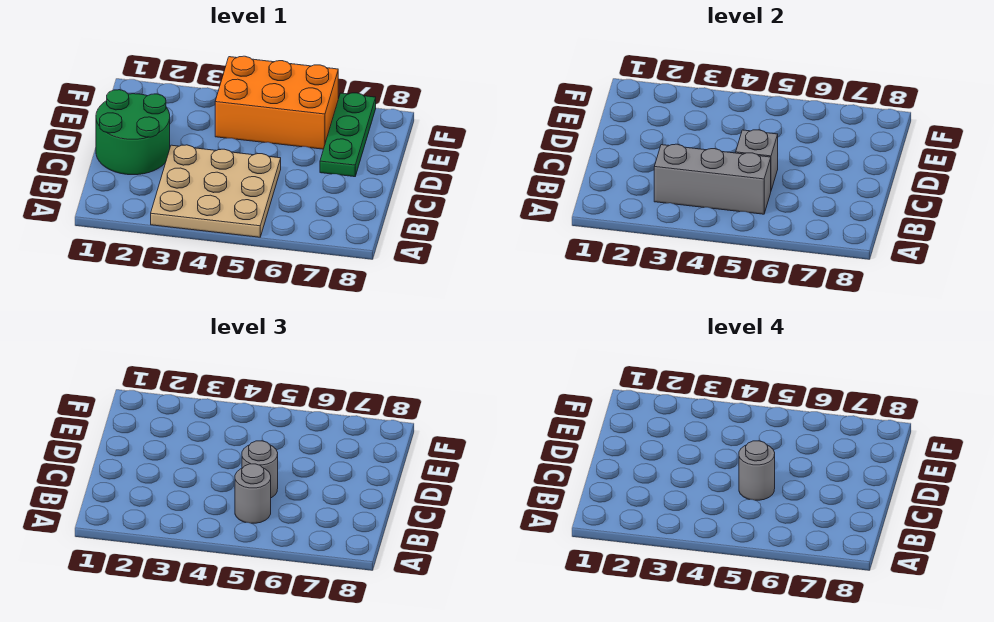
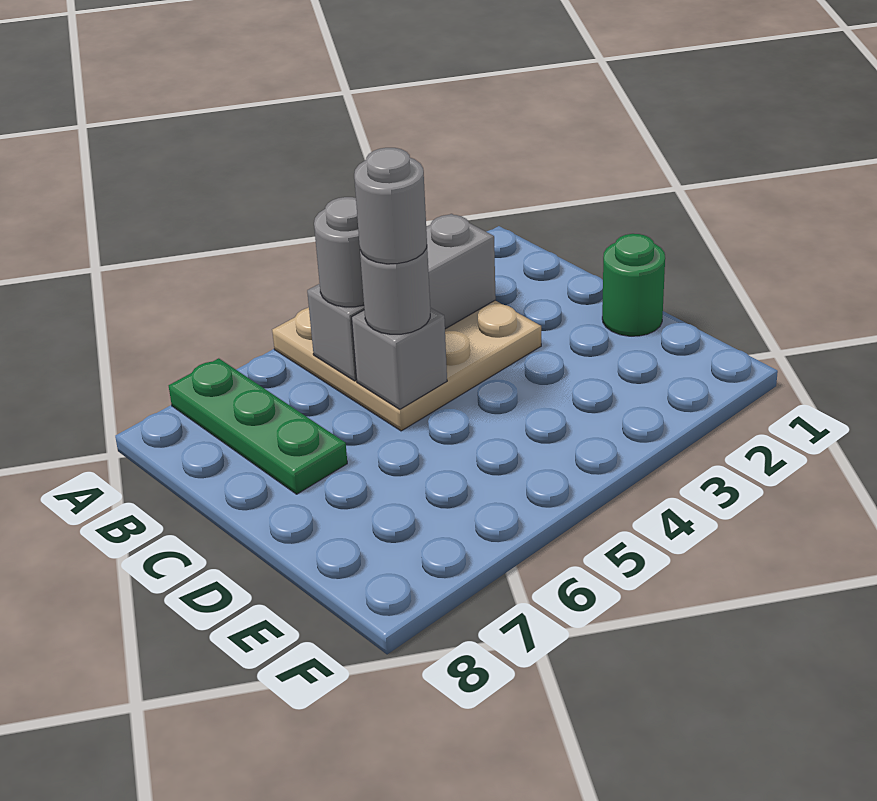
green 2x2 round brick [96,90,170,175] -> green 1x1 round brick [602,234,665,336]
green 1x3 plate [320,93,376,177] -> green 1x3 plate moved to [169,358,347,494]
orange 2x3 brick [215,56,338,149] -> none

